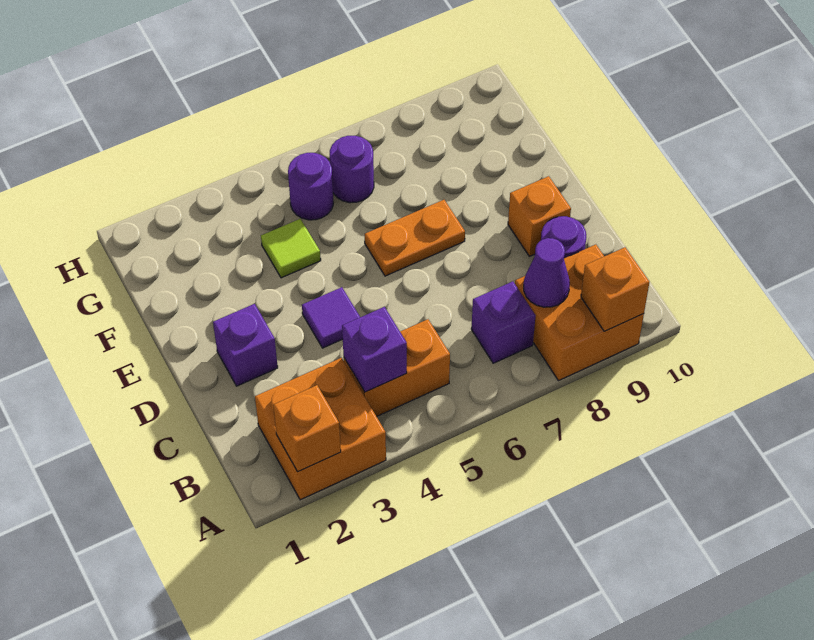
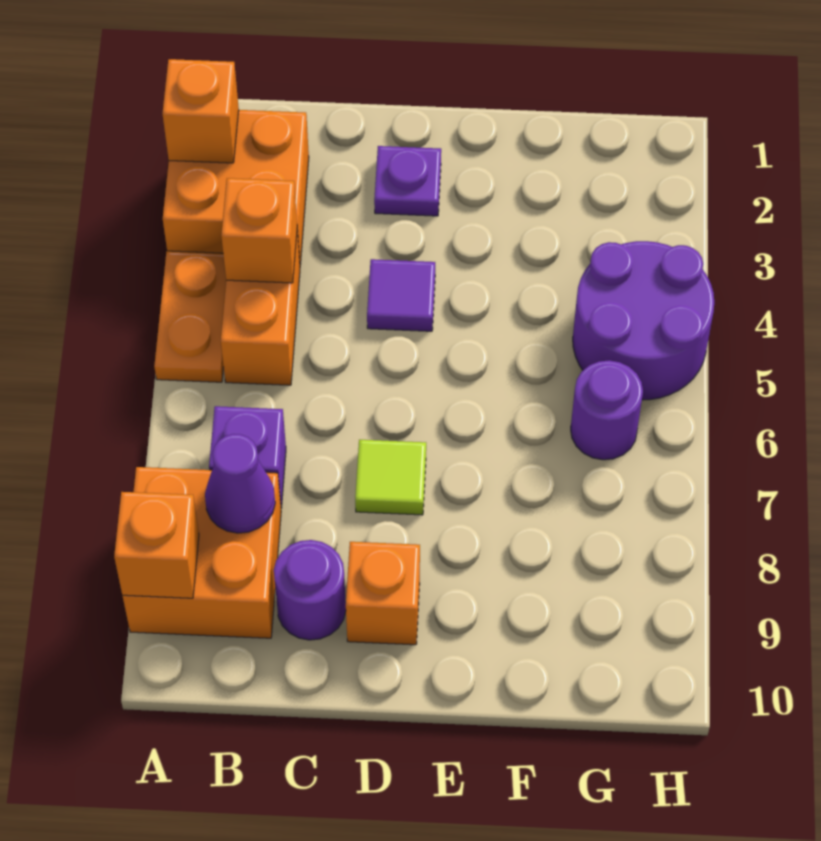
purple 1x1 brick [342,307,407,392] -> orange 1x1 brick [221,178,297,283]
purple 1x1 brick [213,304,278,386] -> purple 1x1 plate [374,146,441,216]
orange 1x2 plate [365,200,465,276] -> orange 1x2 plate moved to [154,251,226,382]
lime 1x1 tile [261,219,321,278] -> lime 1x1 tile moved to [355,440,426,515]
purple 1x1 round brick [288,153,333,220] -> purple 2x2 round brick [573,241,714,400]

